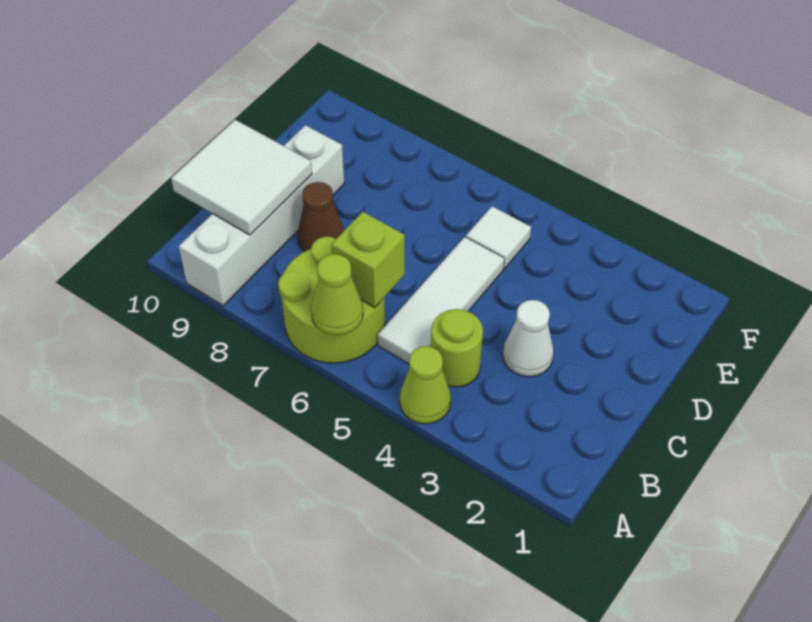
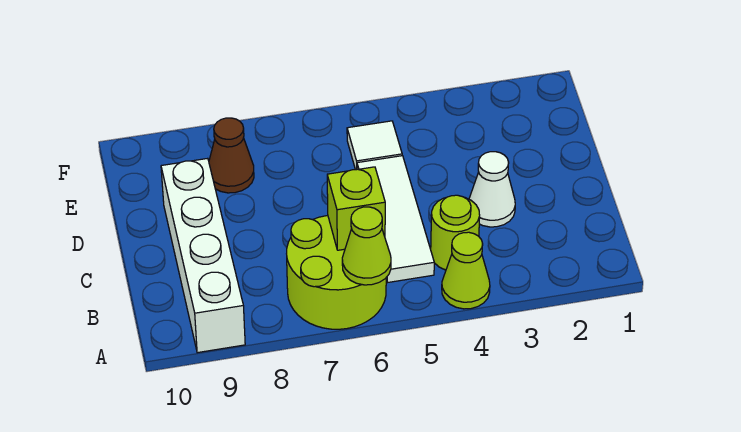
white 2x2 tile [171,120,312,235] -> none
brown 1x1 cone [297,182,344,252] -> brown 1x1 cone moved to [209,118,254,193]

